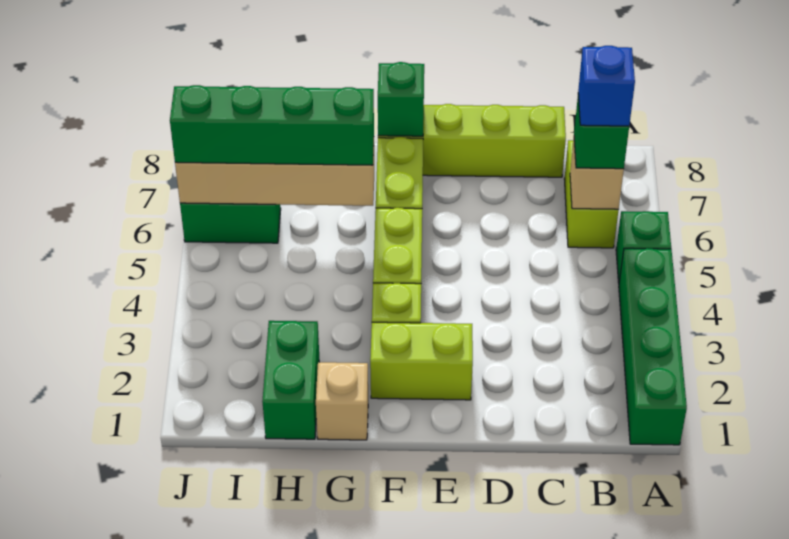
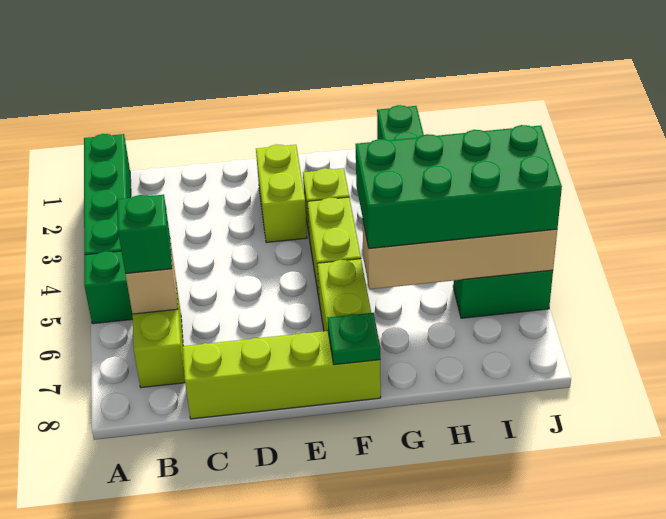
blue 1x1 brick [578,46,635,126] -> none
lime 1x2 brick [370,322,473,400] -> lime 1x2 brick turned to [256,144,307,243]
green 1x1 brick [378,62,424,136] -> green 1x1 plate [328,313,380,365]
tan 1x1 brick [316,362,368,440] -> none
green 1x4 brick [170,85,374,165] -> green 2x4 brick [356,125,562,248]

